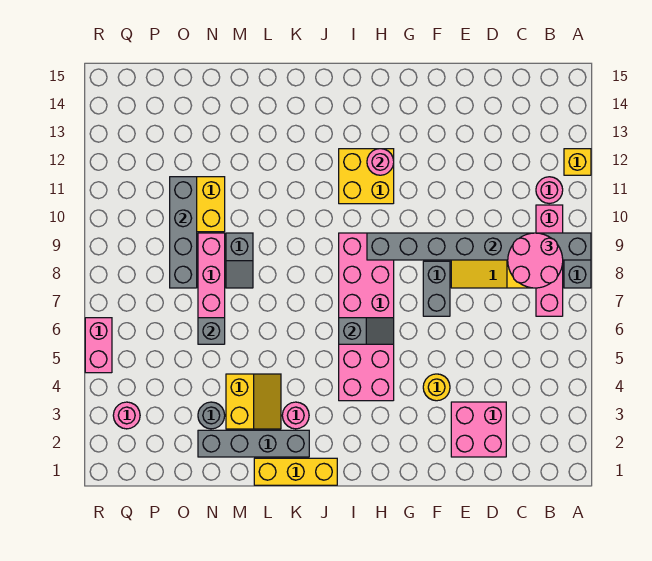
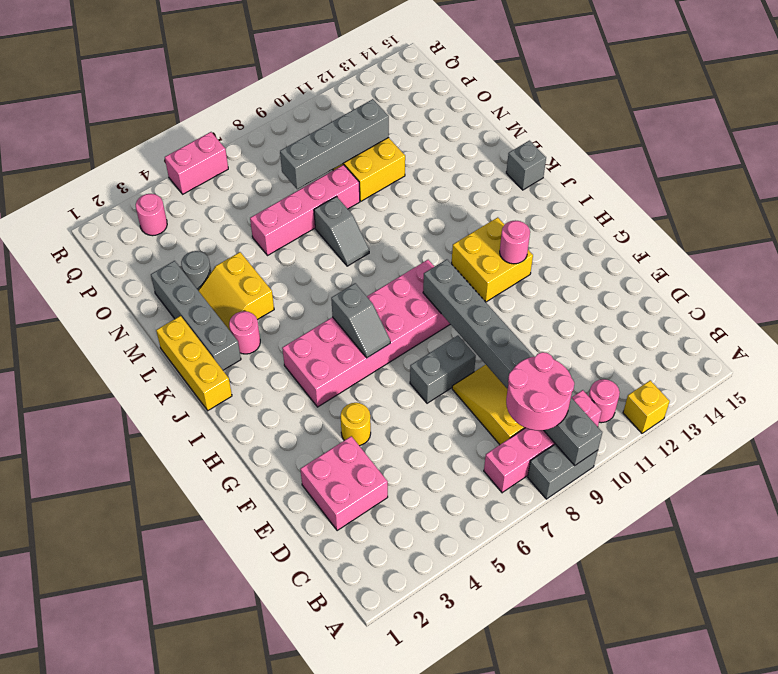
yellow 2x2 slope [226,374,281,429] -> yellow 2x2 slope turned to [198,252,274,330]
grey 1x2 slope [226,233,253,288] -> grey 1x2 slope turned to [314,197,369,266]
grey 1x1 brick [198,318,225,344] -> grey 1x1 brick moved to [506,141,546,190]

